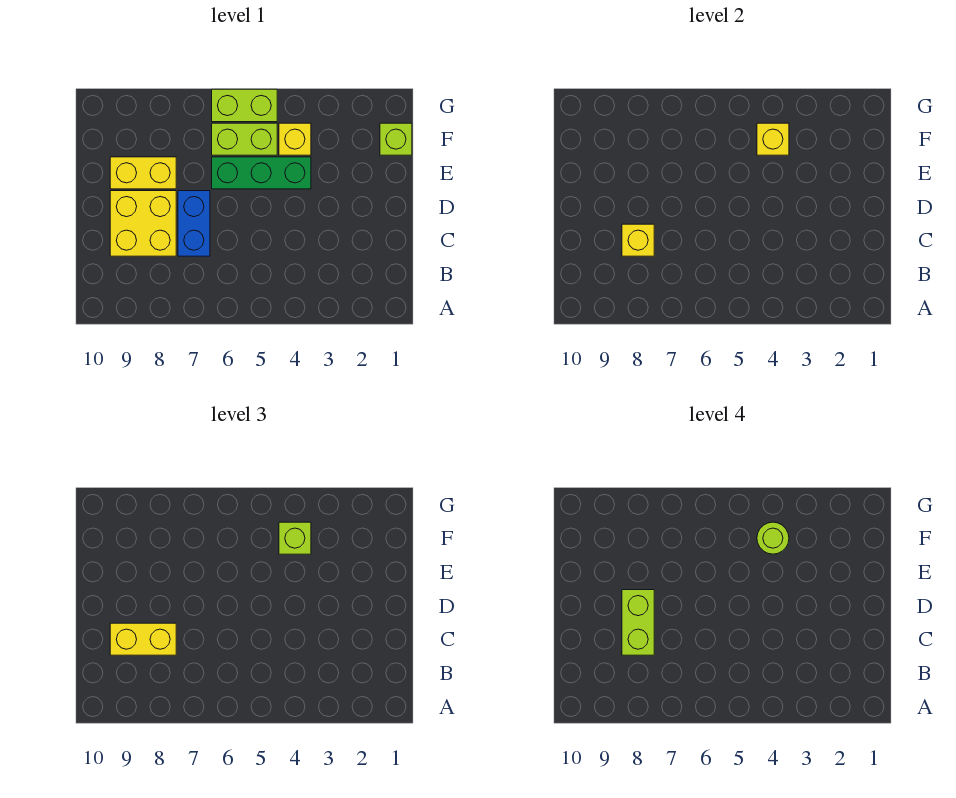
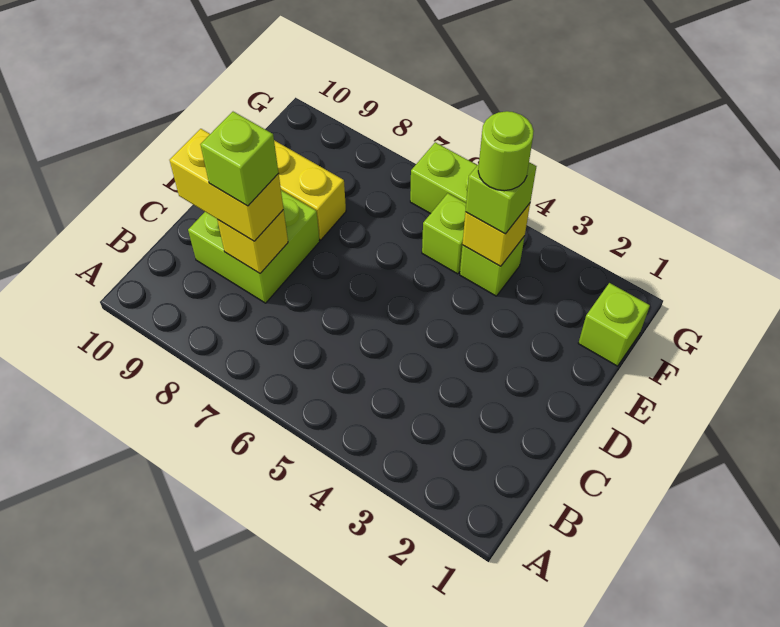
blue 1x2 brick [178,191,210,256] -> none
yellow 2x2 brick [110,191,176,256] -> lime 2x2 brick [188,190,320,303]
lime 1x2 brick [622,590,654,655] -> lime 1x1 brick [200,112,278,206]
green 1x3 brick [212,157,311,189] -> none
yellow 1x1 brick [279,123,311,155] -> lime 1x1 brick [460,236,525,296]
lime 1x2 brick [212,123,277,155] -> lime 1x1 brick [422,193,466,274]

